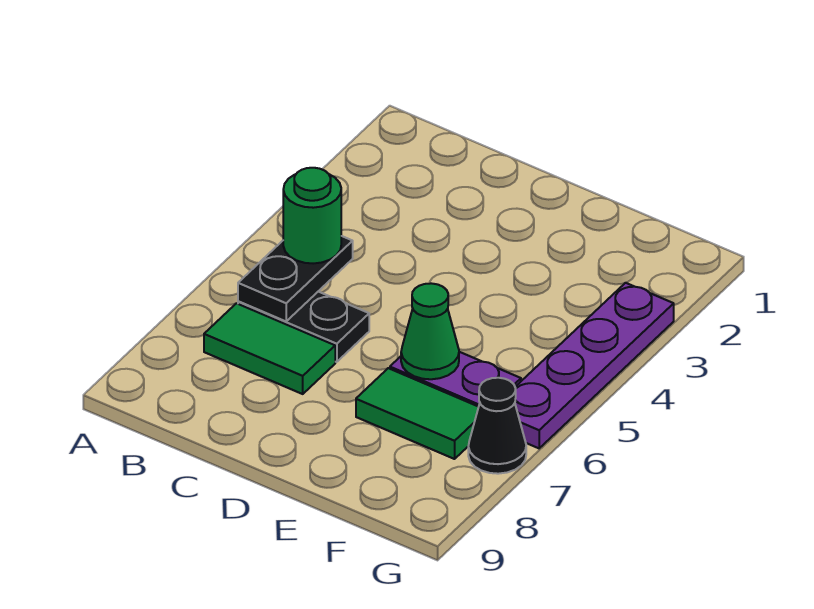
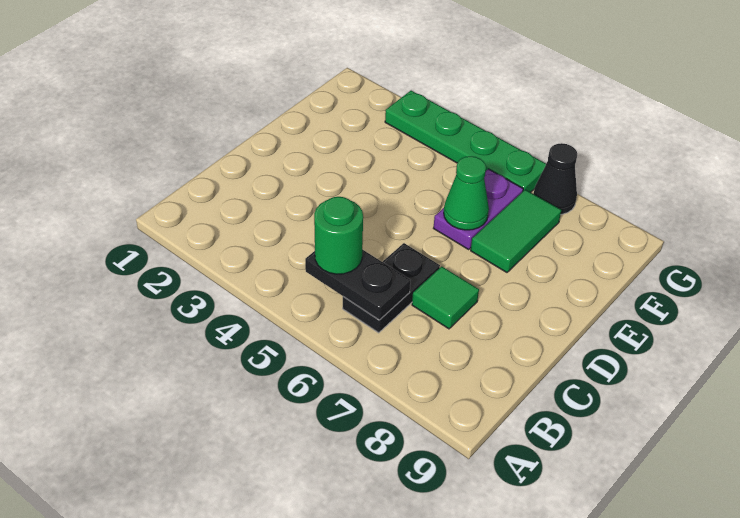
green 1x2 tile [204,303,335,394] -> green 1x1 tile [412,267,479,329]
purple 1x4 plate [515,283,674,448] -> green 1x4 plate [385,91,546,193]

